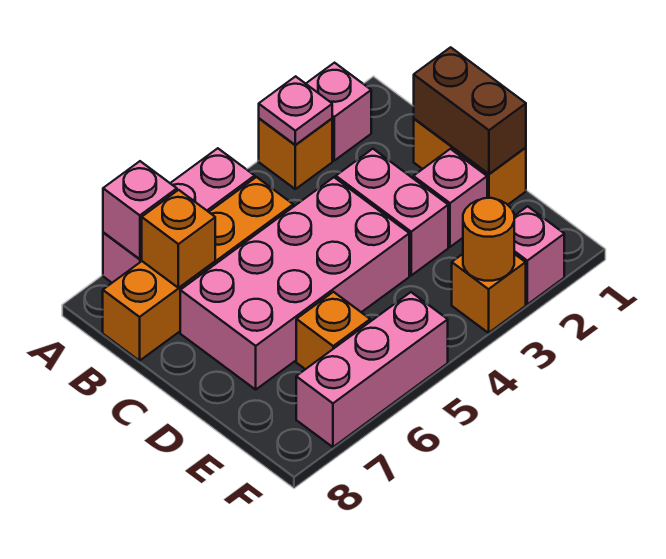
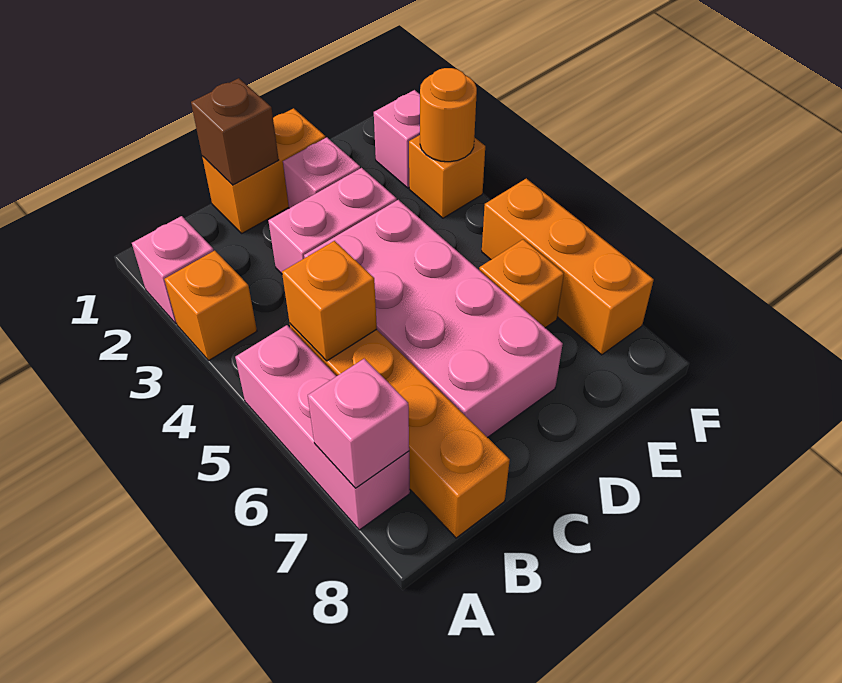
pink 1x1 plate [259,76,332,145] -> none
orange 1x1 brick [142,190,215,288] -> orange 1x1 brick moved to [282,241,377,361]
brown 1x2 brick [414,47,526,174] -> brown 1x1 brick [191,78,279,185]
pink 1x3 brick [296,292,448,447] -> orange 1x3 brick [482,178,654,355]

